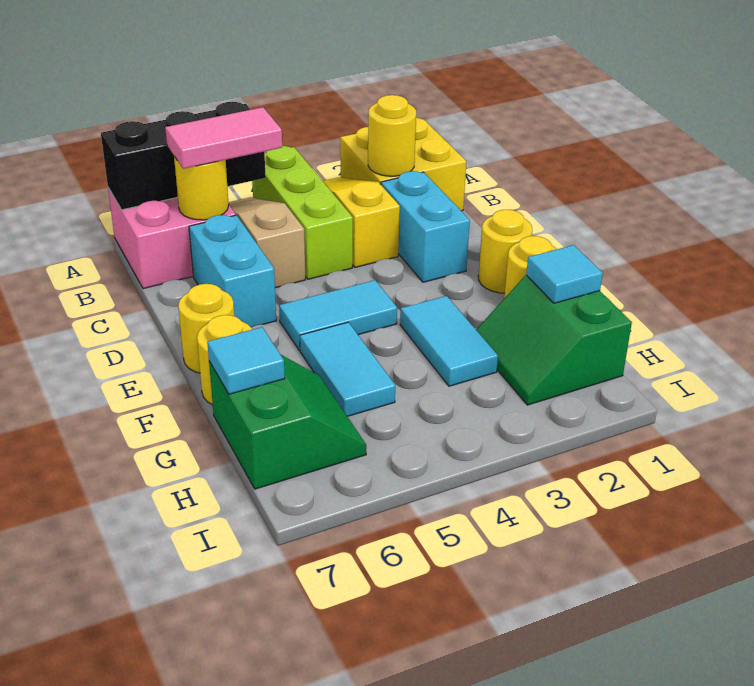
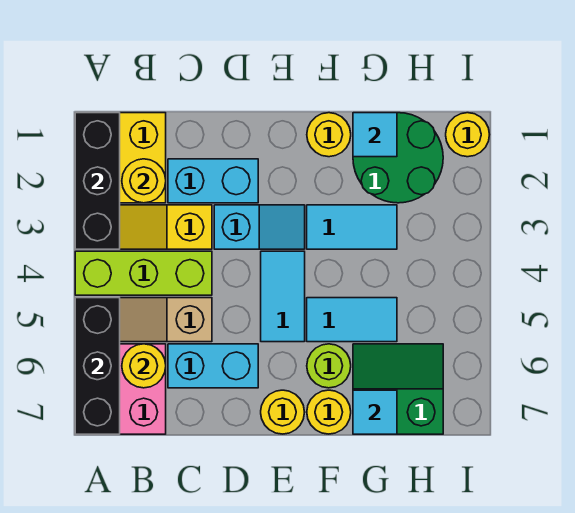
none -> black 1x3 brick [75,113,120,249]
pink 1x2 tile [165,107,282,169] -> none
none -> cyan 1x2 slope [214,205,305,249]
yellow 1x1 round brick [478,210,532,293] -> yellow 1x1 round brick moved to [446,113,490,157]
none -> lime 1x1 round brick [307,344,351,388]
green 2x2 slope [476,275,632,405] -> green 2x2 round brick [353,113,443,203]

